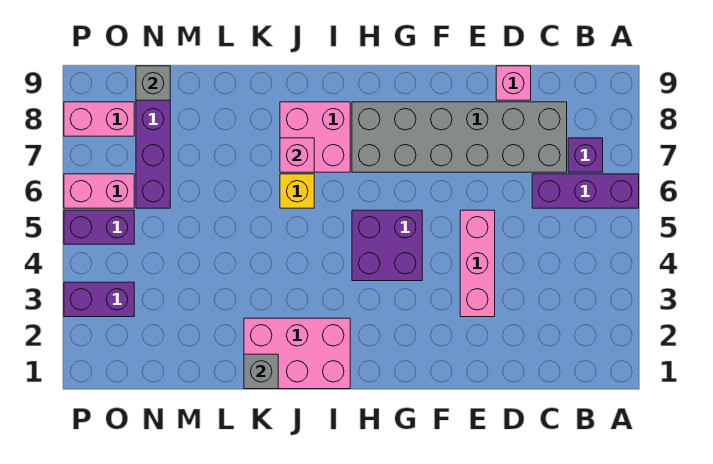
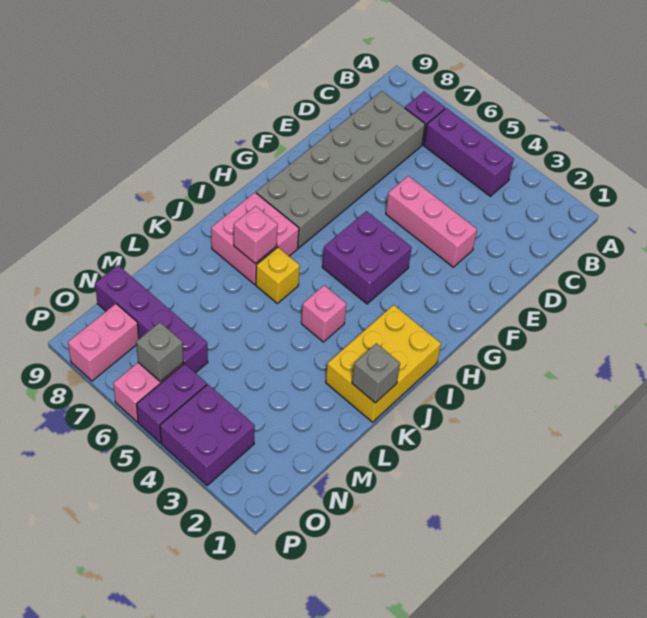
purple 1x3 brick [532,174,639,208] -> purple 1x3 brick turned to [424,108,514,196]
pink 1x1 brick [496,66,531,100] -> pink 1x1 brick moved to [301,285,346,342]
pink 2x3 brick [244,318,350,389] -> yellow 2x3 brick [326,305,441,422]
grey 1x1 brick [136,66,170,100] -> grey 1x1 brick moved to [136,322,183,382]
purple 1x2 brick [64,282,134,317] -> purple 2x2 brick [160,384,255,485]

